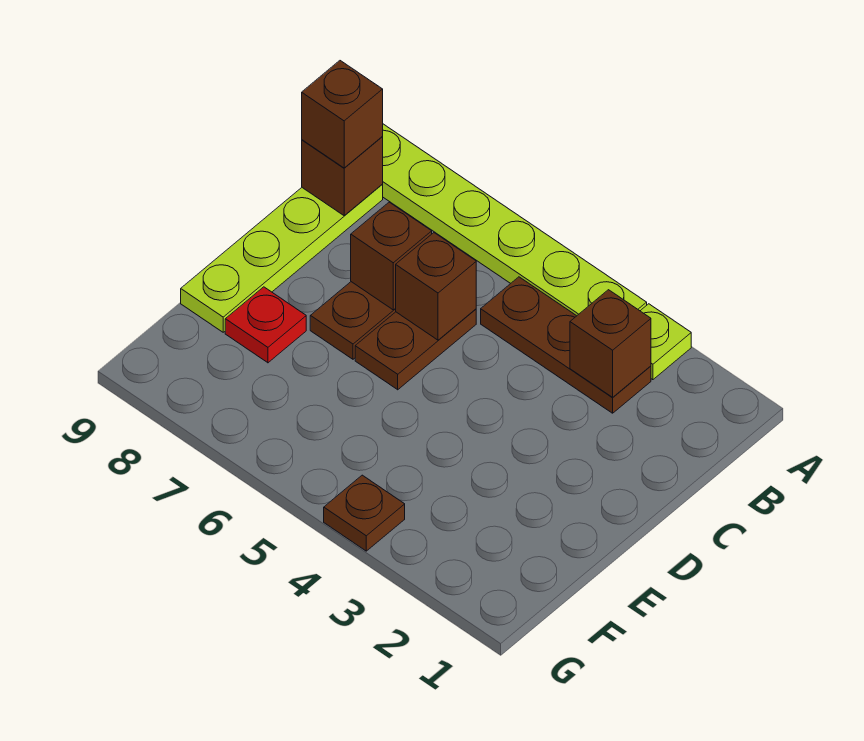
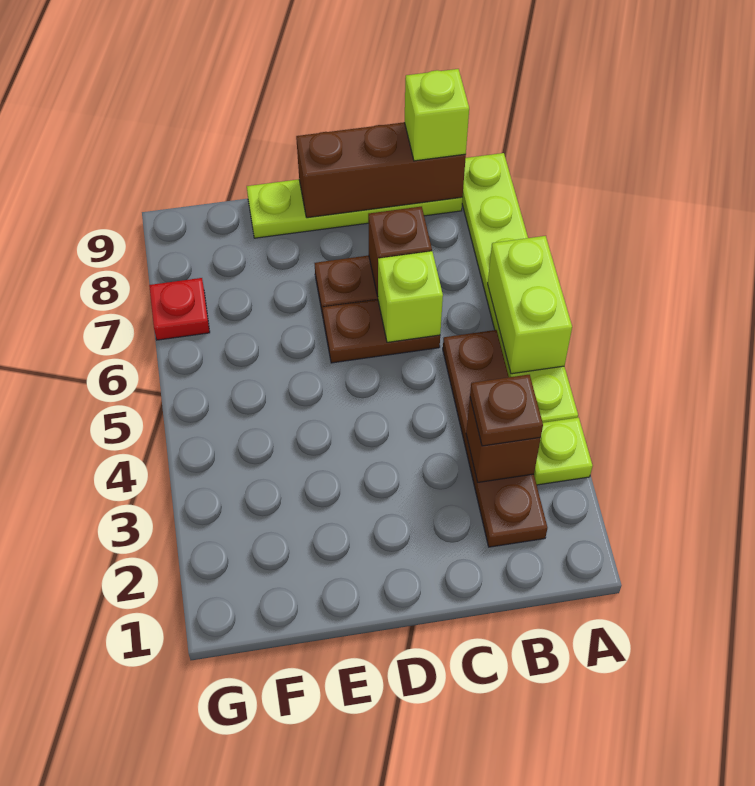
none -> lime 1x2 brick [488,236,572,374]
brown 1x3 plate [481,277,651,413] -> brown 1x4 plate [443,330,548,547]
brown 1x1 brick [302,137,383,216] -> brown 1x3 brick [296,122,466,218]
brown 1x1 brick [302,61,383,168] -> lime 1x1 brick [405,69,469,161]
brown 1x1 brick [395,233,476,340] -> lime 1x1 brick [378,251,443,342]
red 1x1 plate [225,287,306,363] -> red 1x1 plate moved to [149,278,210,340]
brown 1x1 plate [324,475,405,551] -> brown 1x1 plate moved to [470,375,543,446]

